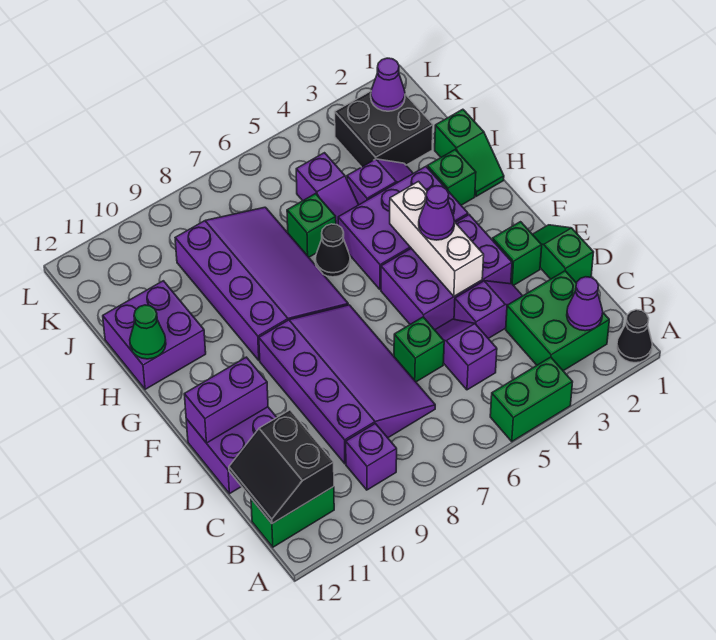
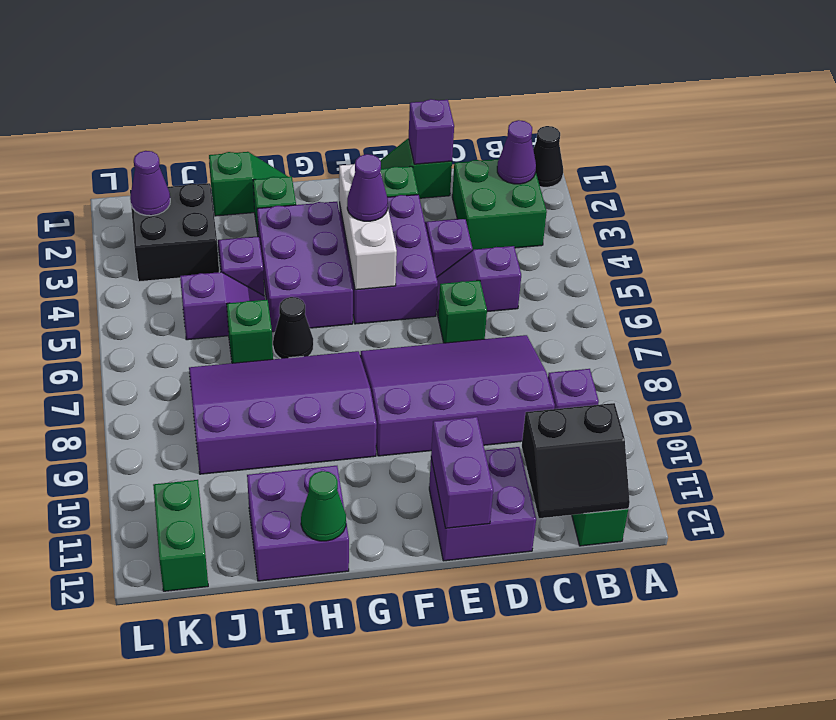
green 1x2 brick [490,357,573,441] -> green 1x2 brick moved to [153,480,208,591]
none -> purple 1x1 brick [409,99,454,164]
white 1x3 brick [390,182,484,296] -> white 1x3 brick turned to [339,164,397,290]

